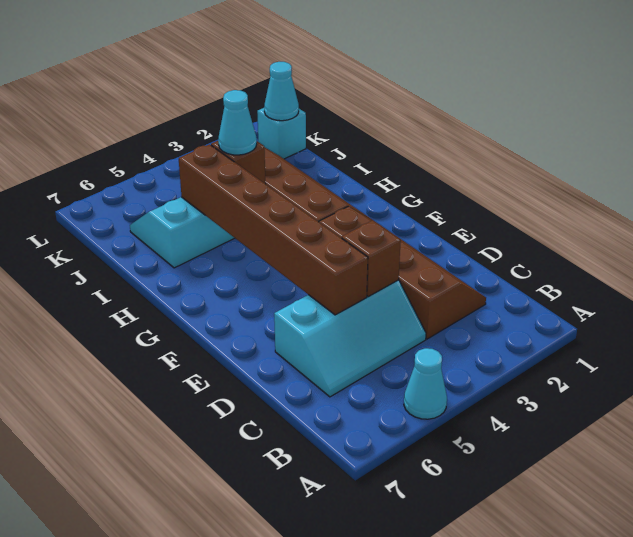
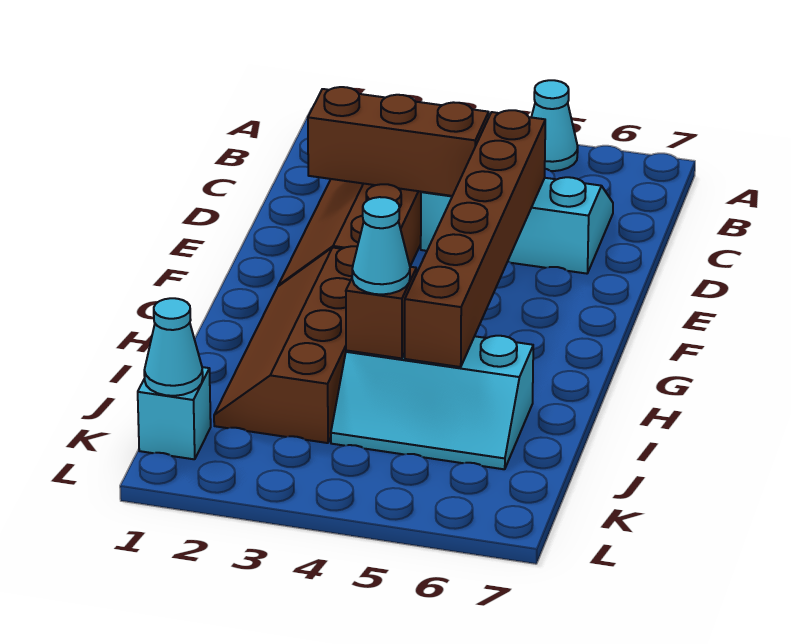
brown 1x1 brick [342,220,401,296] -> brown 1x3 brick [308,87,489,196]

